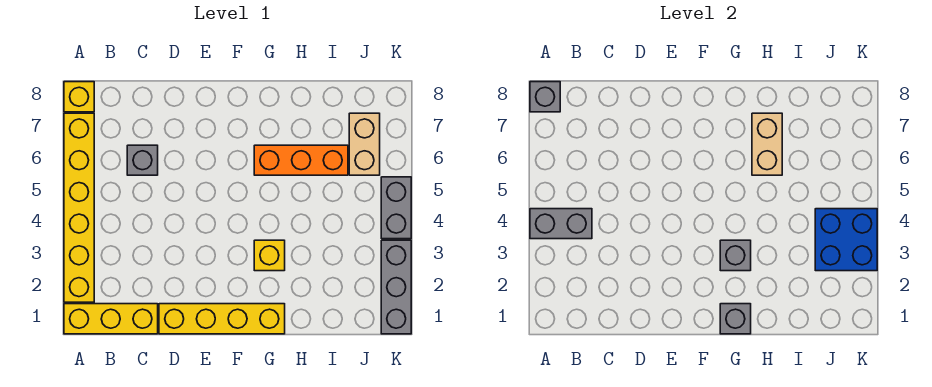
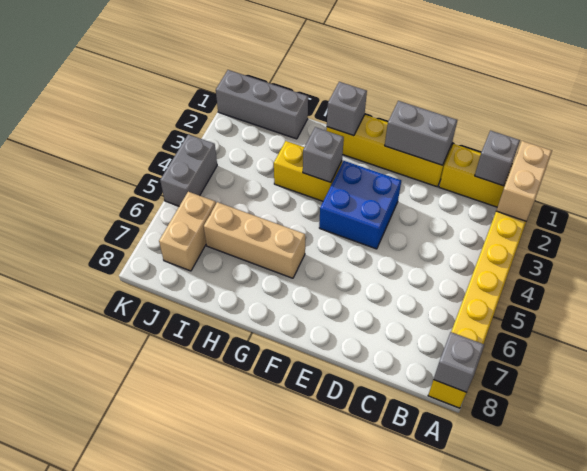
grey 1x2 brick [530,209,592,239] -> grey 1x2 brick moved to [385,101,457,165]
grey 1x1 brick [127,145,158,175] -> grey 1x1 brick moved to [475,131,520,186]
yellow 1x1 brick [254,240,285,271] -> yellow 1x2 brick [274,141,342,201]
orange 1x3 brick [254,145,348,175] -> tan 1x3 brick [204,202,305,278]
tan 1x2 brick [752,113,782,175] -> tan 1x2 brick moved to [496,141,552,221]
blue 2x2 brick [815,209,877,271] -> blue 2x2 brick moved to [319,161,401,249]
grey 1x3 brick [381,240,411,334] -> grey 1x3 brick turned to [216,70,308,139]

